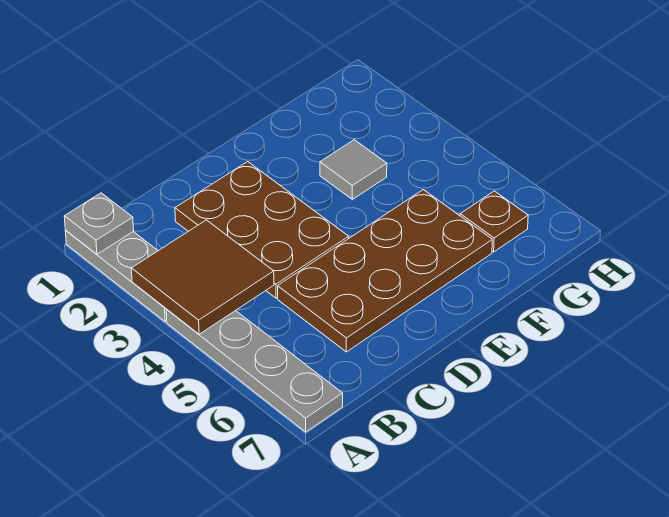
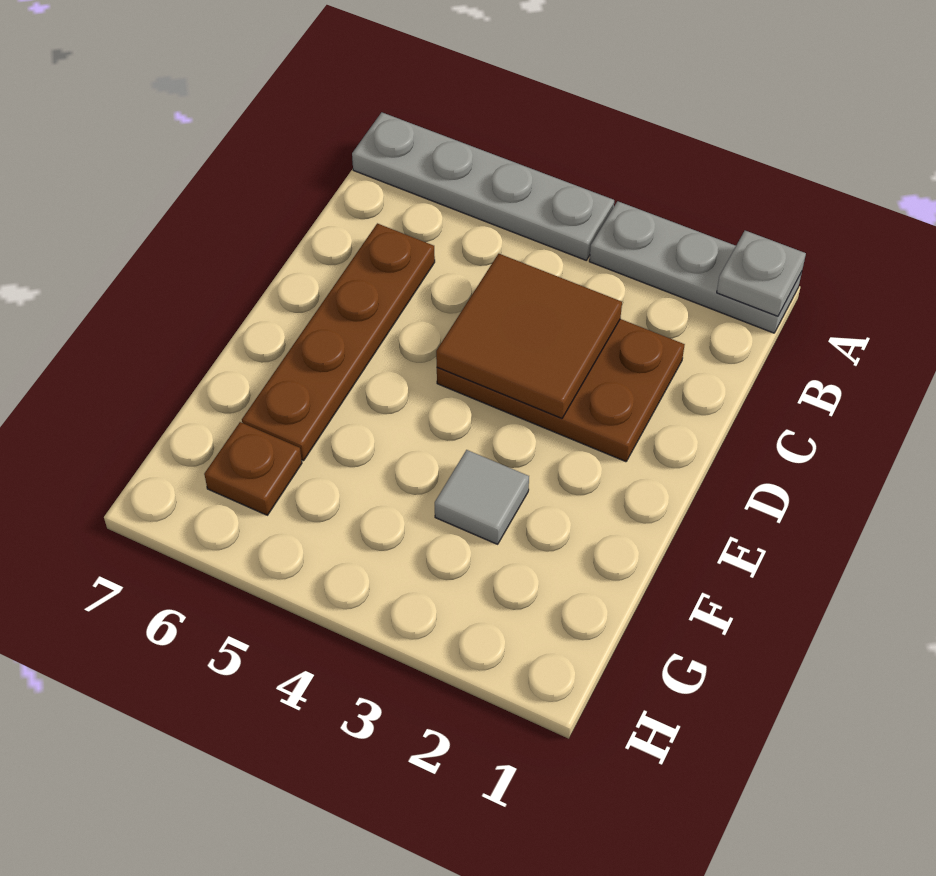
brown 2x2 tile [131,220,274,334] -> brown 2x2 tile moved to [436,254,622,418]
brown 2x4 plate [278,190,492,352] -> brown 1x4 plate [242,223,435,461]

